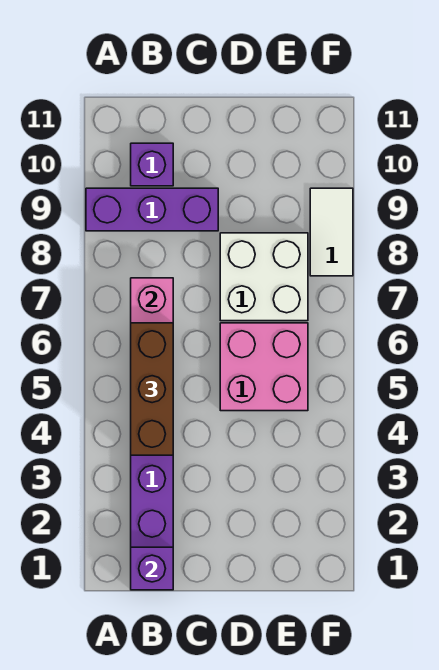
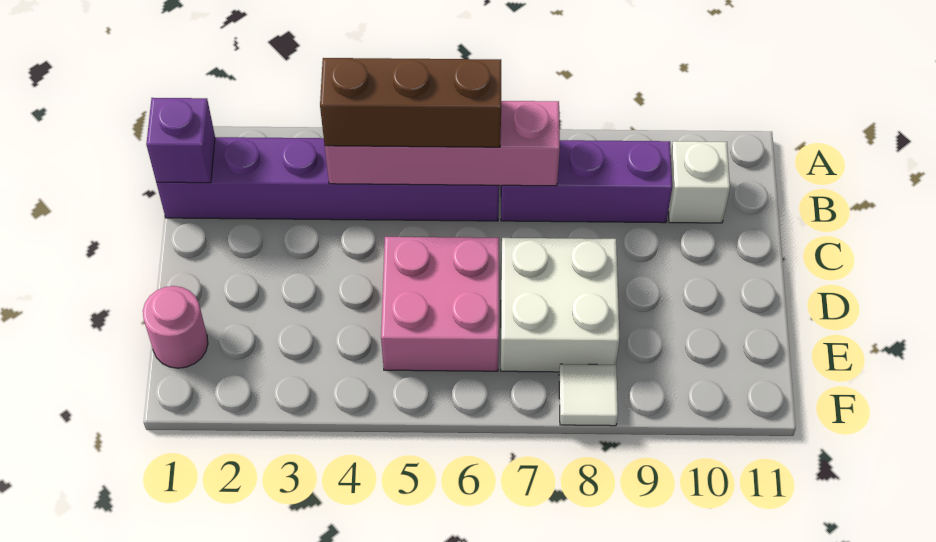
purple 1x3 brick [86,188,218,231] -> purple 1x3 brick turned to [501,140,672,223]
purple 1x1 brick [131,143,173,186] -> white 1x1 brick [668,141,730,223]
none -> pink 1x1 round brick [143,286,208,368]
white 1x2 tile [310,188,353,276] -> white 1x1 tile [559,364,618,426]

